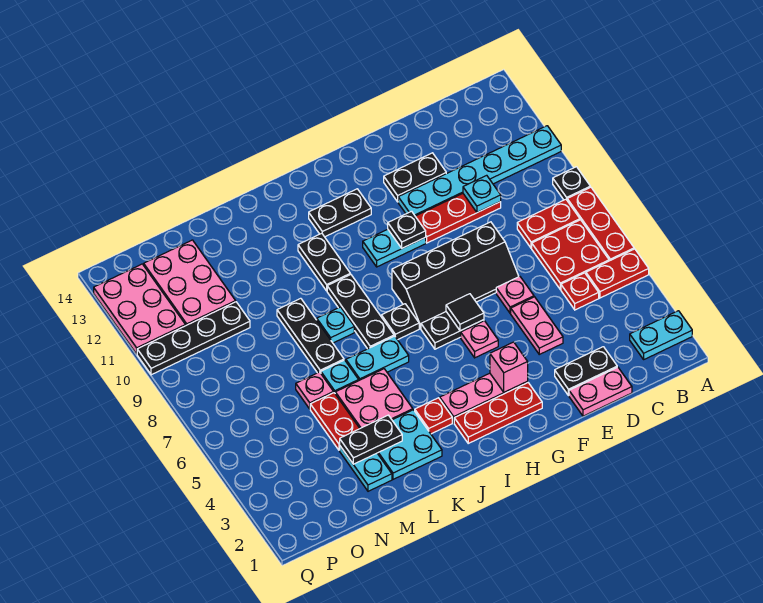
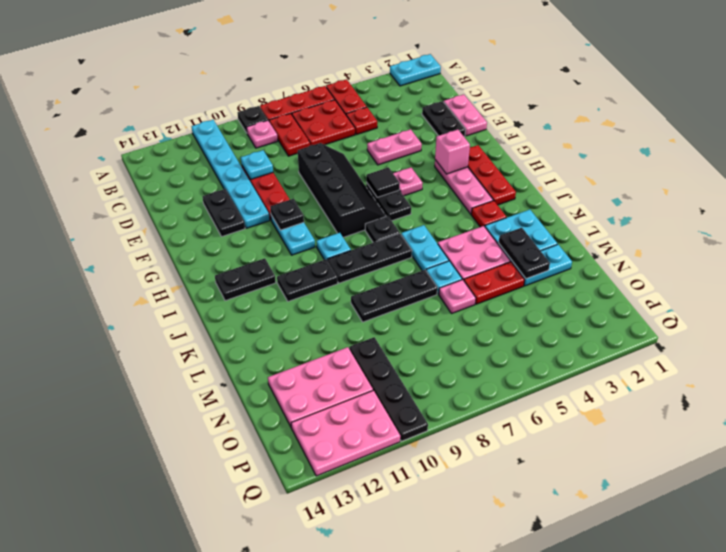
cyan 1x2 plate [630,311,692,359] -> cyan 1x2 plate turned to [390,54,441,86]
pink 1x1 plate [496,276,534,313] -> pink 1x1 plate moved to [247,120,278,148]
black 1x2 plate [309,189,371,237] -> black 1x2 plate turned to [215,258,276,301]
cyan 1x1 plate [317,307,354,343] -> cyan 1x1 plate moved to [317,233,351,260]

